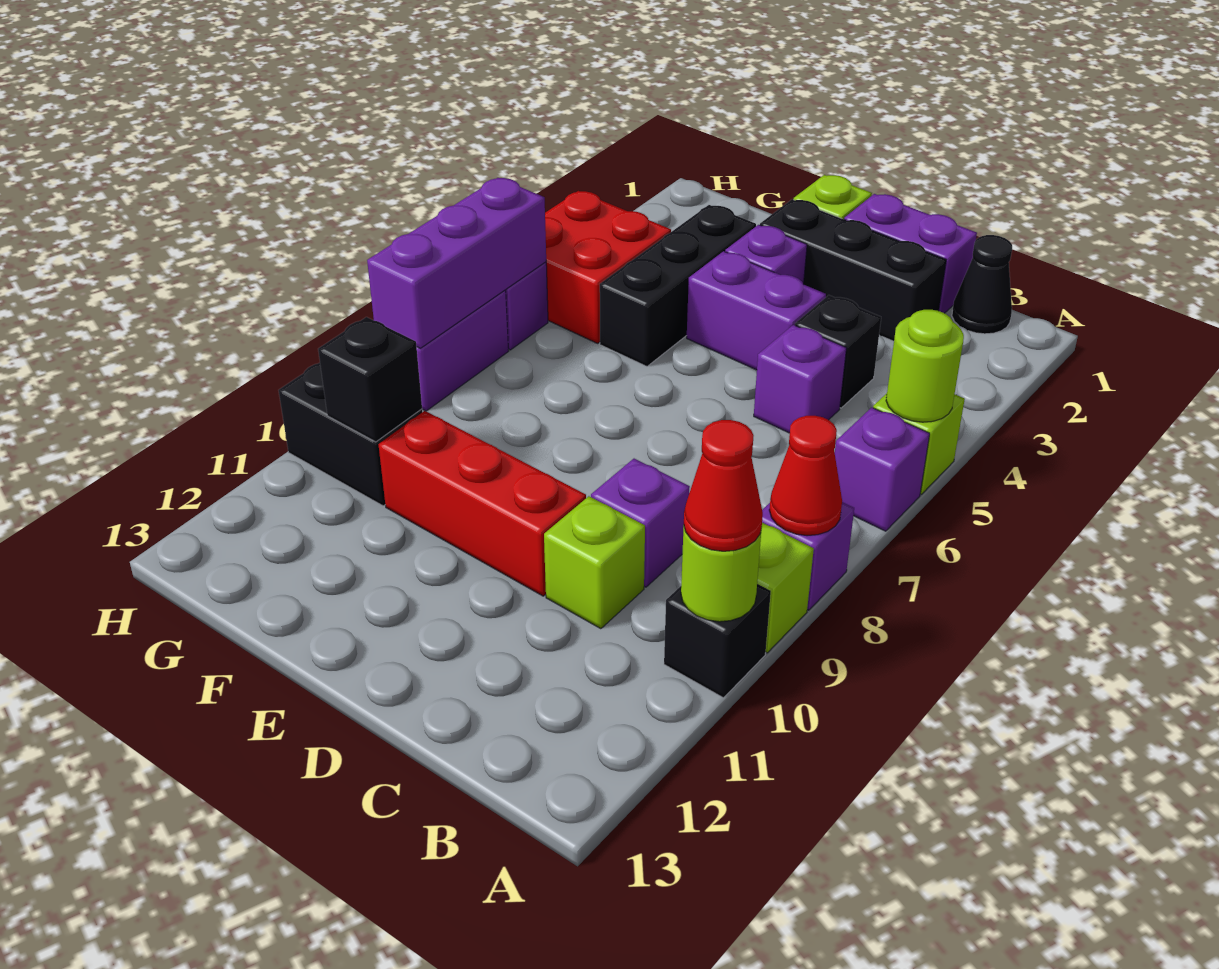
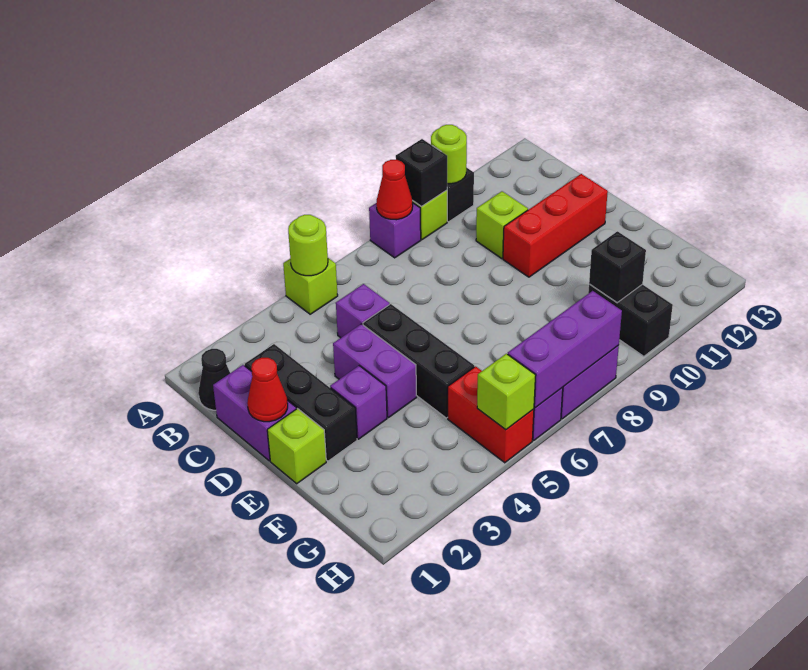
purple 1x1 brick [835,407,930,531] -> none
red 1x1 cone [684,420,763,551] -> red 1x1 cone moved to [247,358,288,422]
black 1x1 brick [795,295,881,408] -> black 1x1 brick moved to [396,139,447,207]
purple 1x1 brick [591,459,690,587] -> none
red 1x3 brick [379,411,586,596] -> red 1x3 brick turned to [503,174,608,277]
black 1x3 brick [600,205,756,366] -> black 1x3 brick turned to [363,304,474,418]
red 2x2 brick [545,191,671,343] -> red 1x2 brick [448,366,534,463]
none -> lime 1x1 brick [477,354,536,430]

